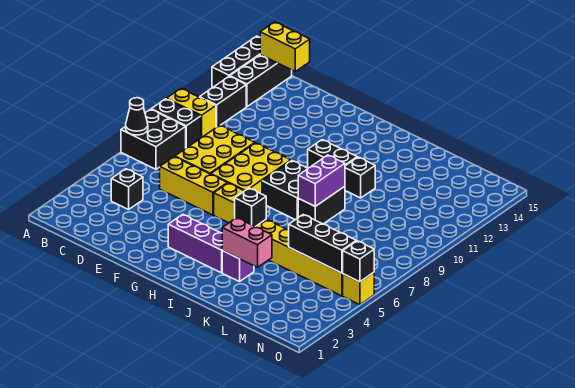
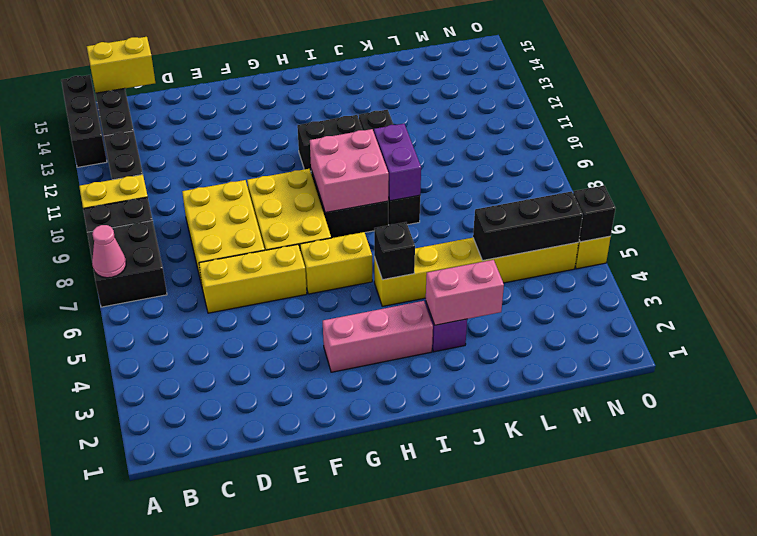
black 1x1 cone [126,98,148,135] -> pink 1x1 cone [92,225,126,278]
black 1x1 brick [111,169,143,210] -> none
purple 1x3 brick [168,214,223,273] -> pink 1x3 brick [323,301,433,372]
none -> pink 2x2 brick [310,129,389,213]

